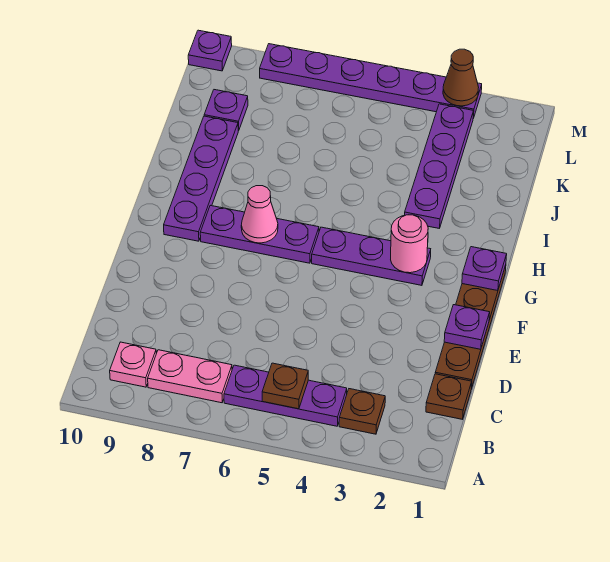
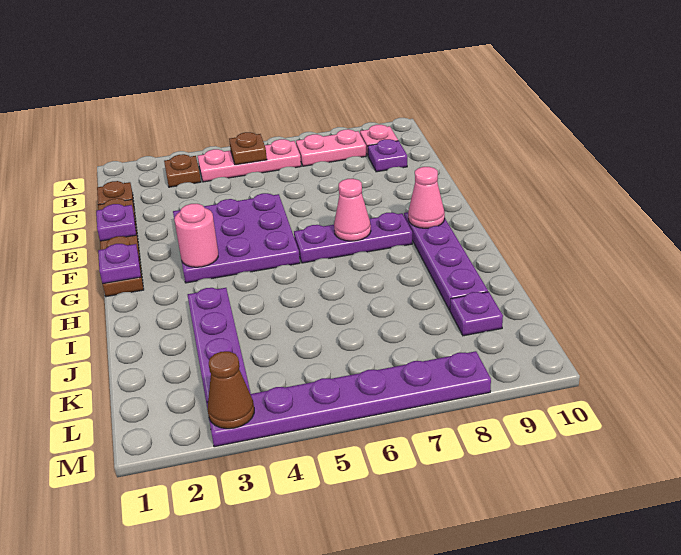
purple 1x3 plate [224,365,347,426] -> pink 1x3 plate [198,139,301,182]
purple 1x3 plate [312,227,431,285] -> purple 3x3 plate [173,193,300,283]
none -> pink 1x1 cone [408,167,445,228]
purple 1x1 plate [188,30,232,71] -> purple 1x1 plate moved to [368,139,407,172]

